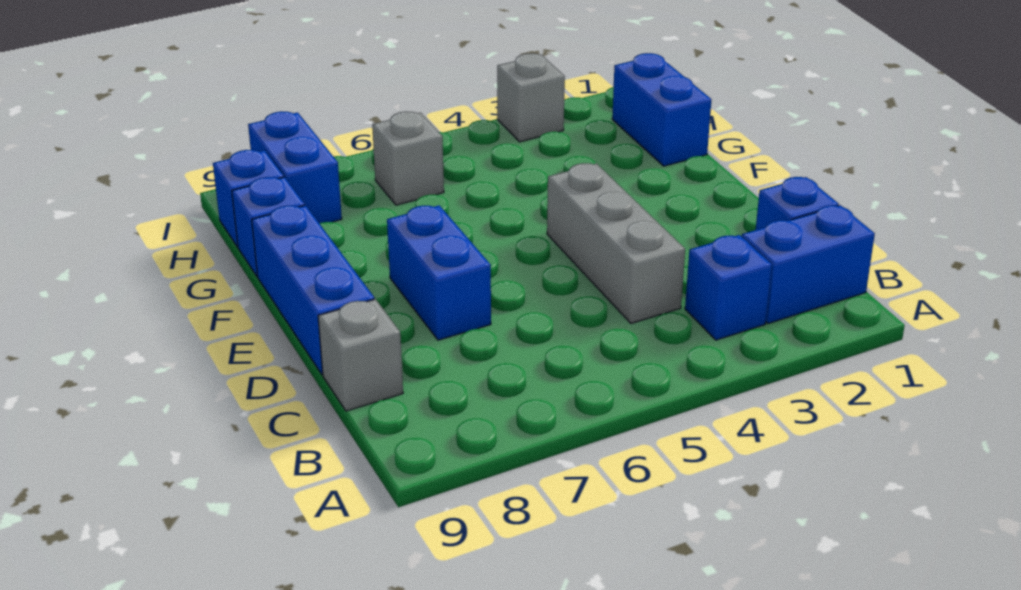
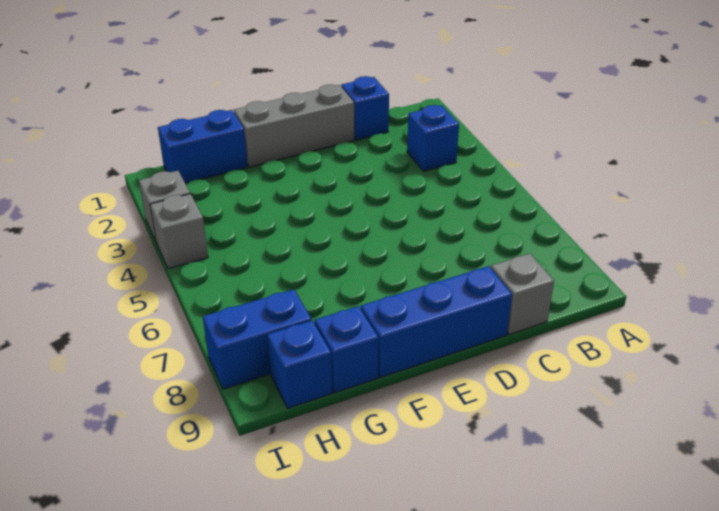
blue 1x2 brick [742,205,875,324] -> none
grey 1x3 brick [547,163,685,324] -> grey 1x3 brick moved to [234,84,354,167]
blue 1x2 brick [387,205,491,340] -> none
grey 1x1 brick [372,111,444,205] -> grey 1x1 brick moved to [150,194,208,269]

